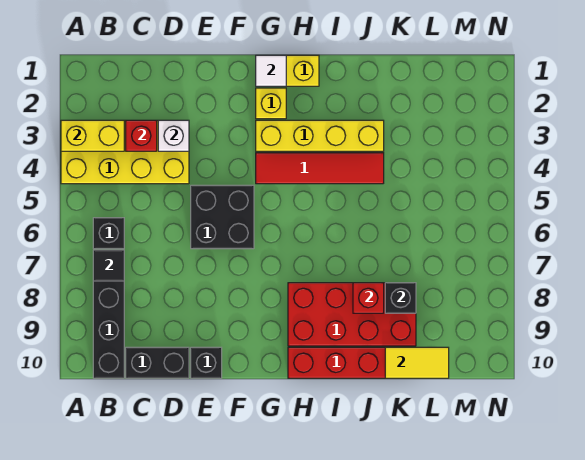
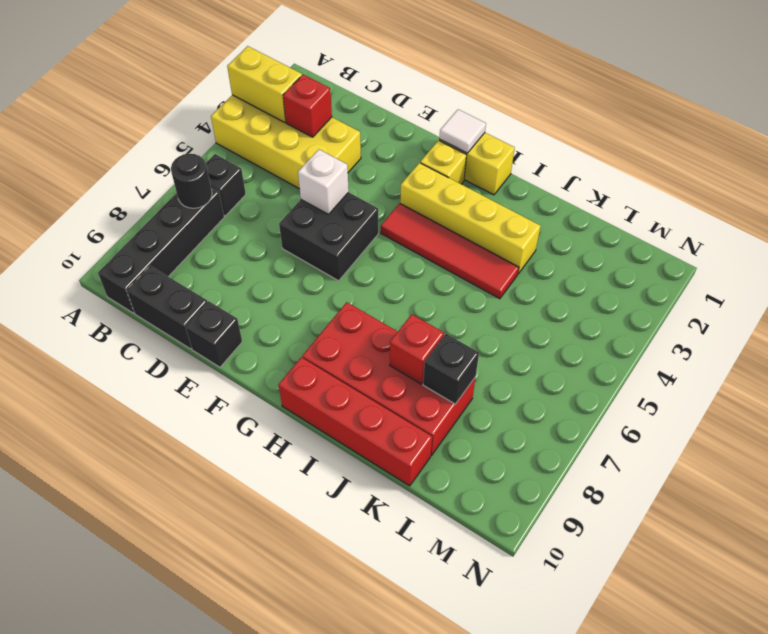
black 1x1 tile [93,250,124,281] -> black 1x1 round brick [171,154,212,208]
white 1x1 brick [158,120,189,151] -> white 1x1 brick moved to [298,150,349,214]
yellow 1x2 tile [385,347,449,378] -> none

